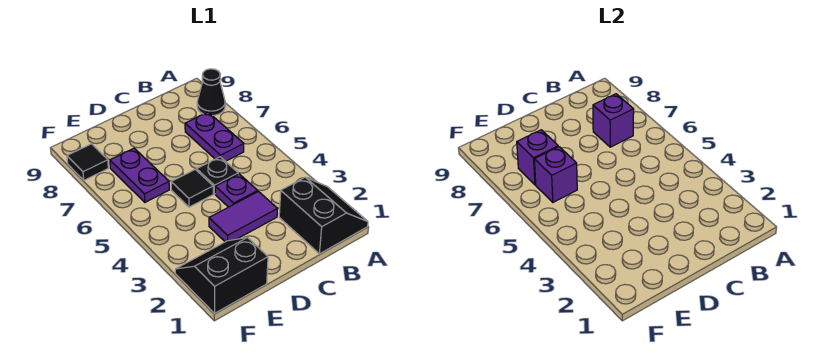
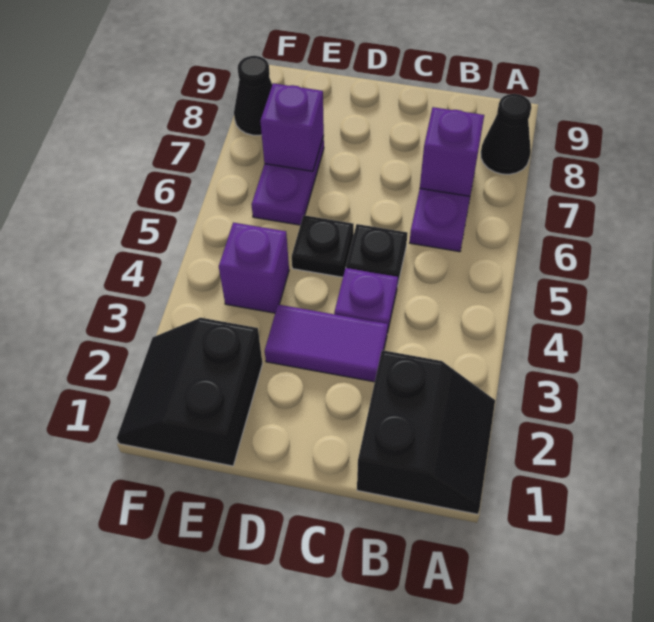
black 1x1 tile [171,169,213,207] -> black 1x1 plate [292,215,354,277]
black 2x2 slope [175,237,268,313] -> black 2x2 slope turned to [117,318,263,466]
purple 1x1 brick [534,147,577,202] -> purple 1x1 brick moved to [219,223,289,313]
black 1x1 tile [67,144,108,180] -> black 1x1 cone [234,56,272,135]

